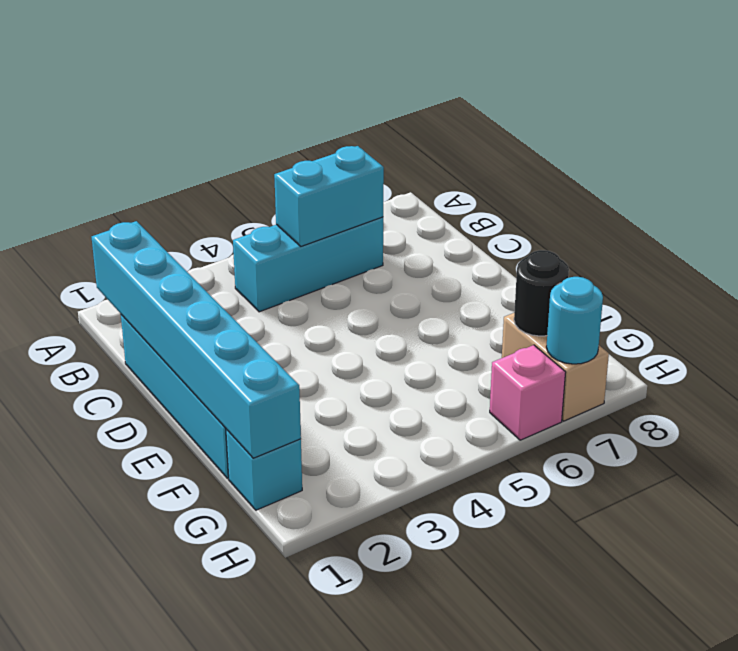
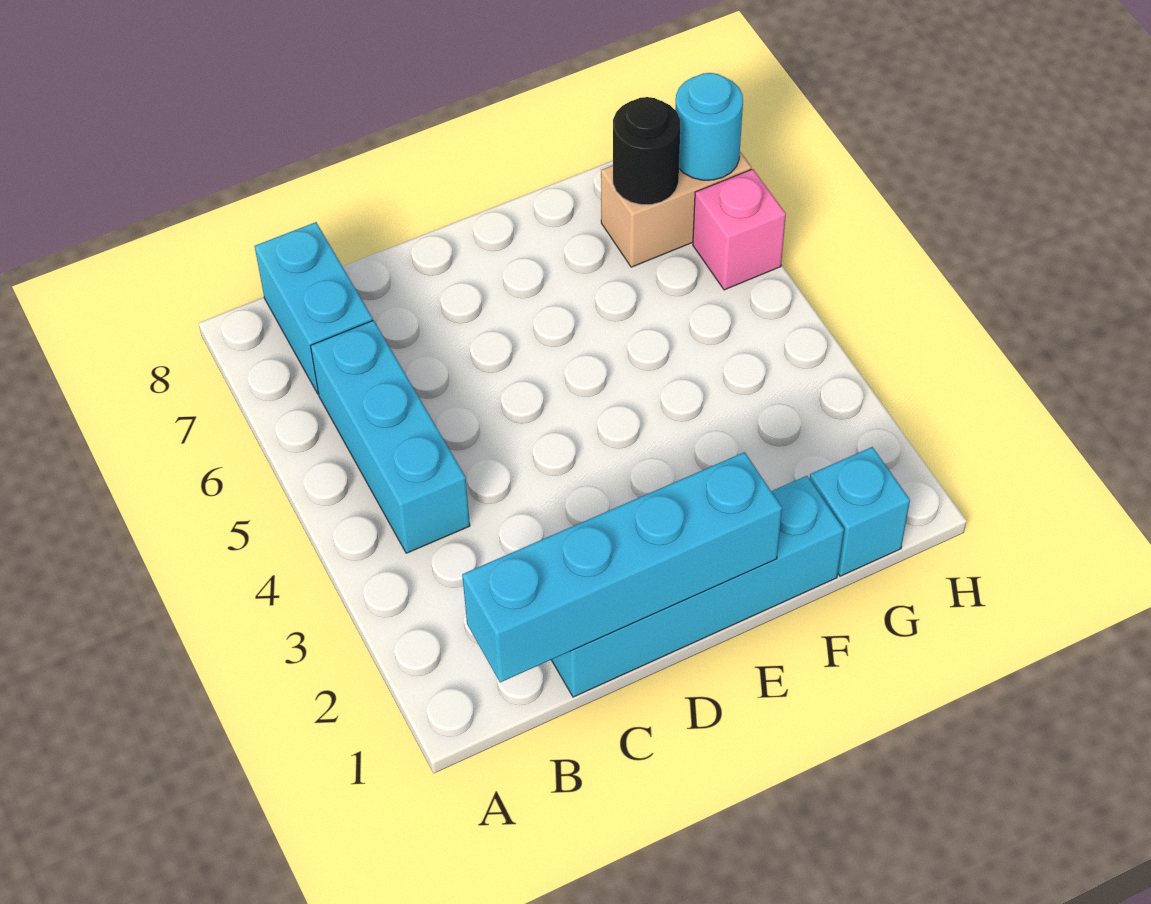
cyan 1x6 brick [92,221,301,458] -> cyan 1x4 brick [462,452,782,682]
cyan 1x2 brick [274,146,384,246] -> cyan 1x2 brick moved to [255,222,373,394]

